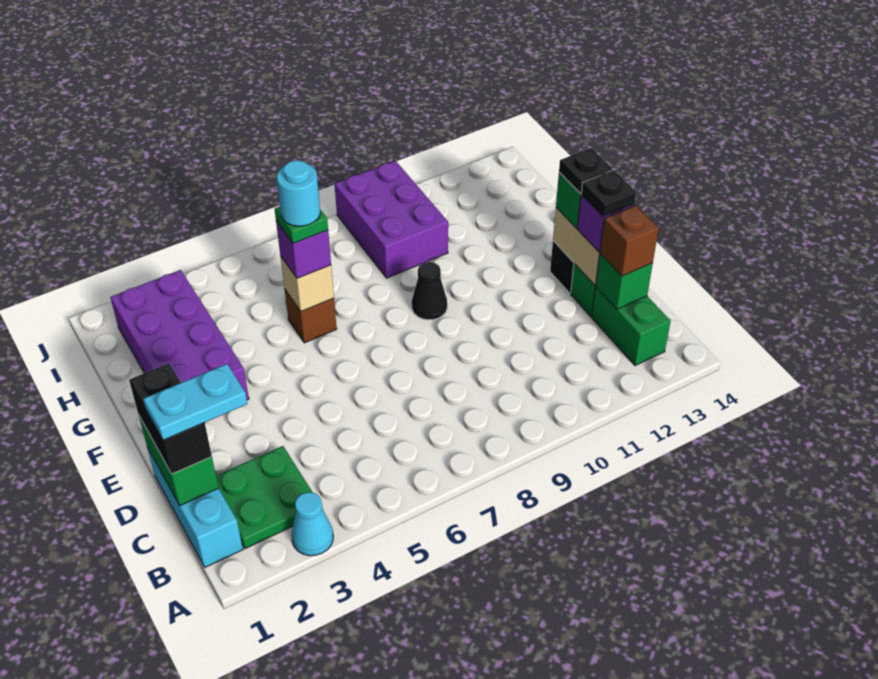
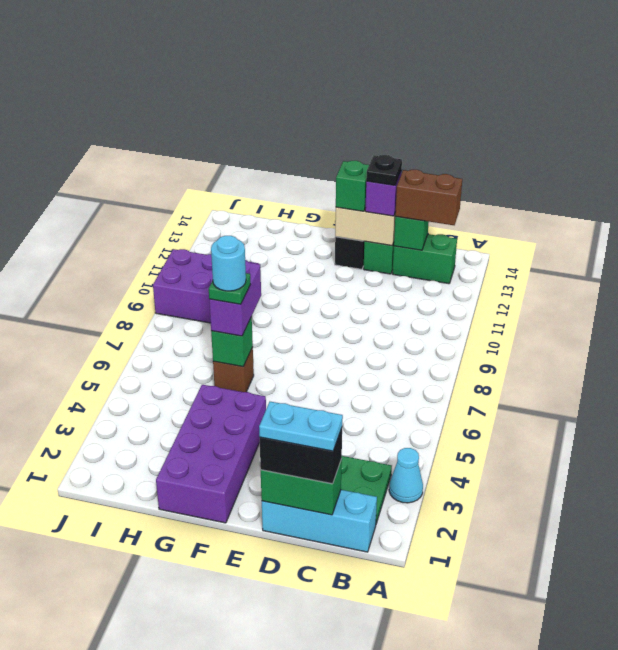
cyan 1x2 plate [143,364,247,440] -> cyan 1x2 plate turned to [259,402,343,451]
brown 1x1 brick [600,205,659,276] -> brown 1x2 brick [395,170,462,225]
black 1x1 plate [559,148,613,193] -> none
purple 2x4 brick [110,270,249,400] -> purple 2x4 brick turned to [156,385,266,523]
black 1x1 cone [412,262,447,320] -> none
tan 1x1 brick [280,256,334,311] -> green 1x1 brick [211,317,253,367]
purple 1x1 brick [276,221,331,278] -> purple 1x2 brick [209,261,261,336]

